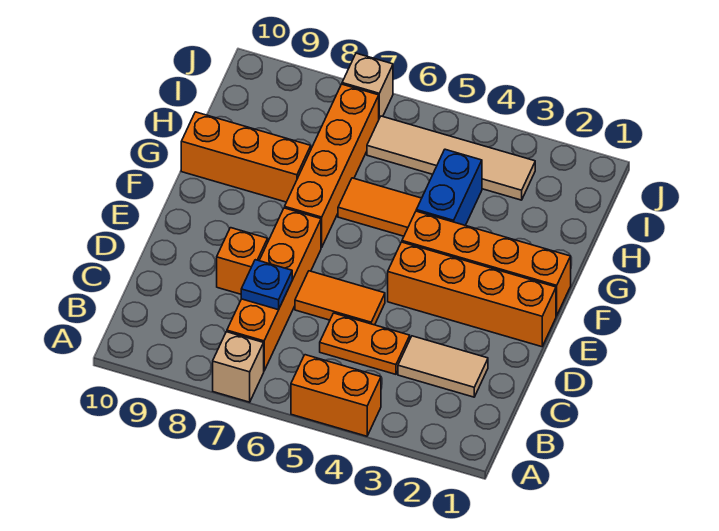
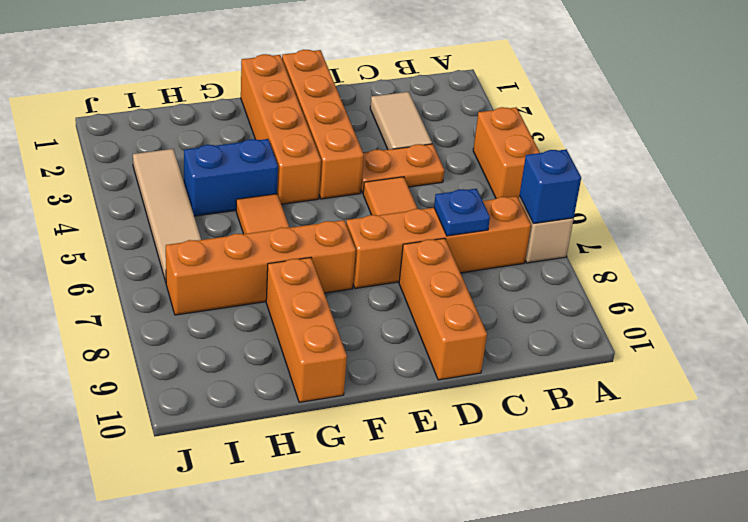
none -> blue 1x1 brick [519,150,581,224]
orange 1x2 plate [320,313,410,374] -> orange 1x2 plate turned to [361,144,444,193]
orange 1x1 brick [217,228,268,294] -> orange 1x3 brick [399,238,487,380]
tan 1x1 brick [342,53,393,118] -> none

